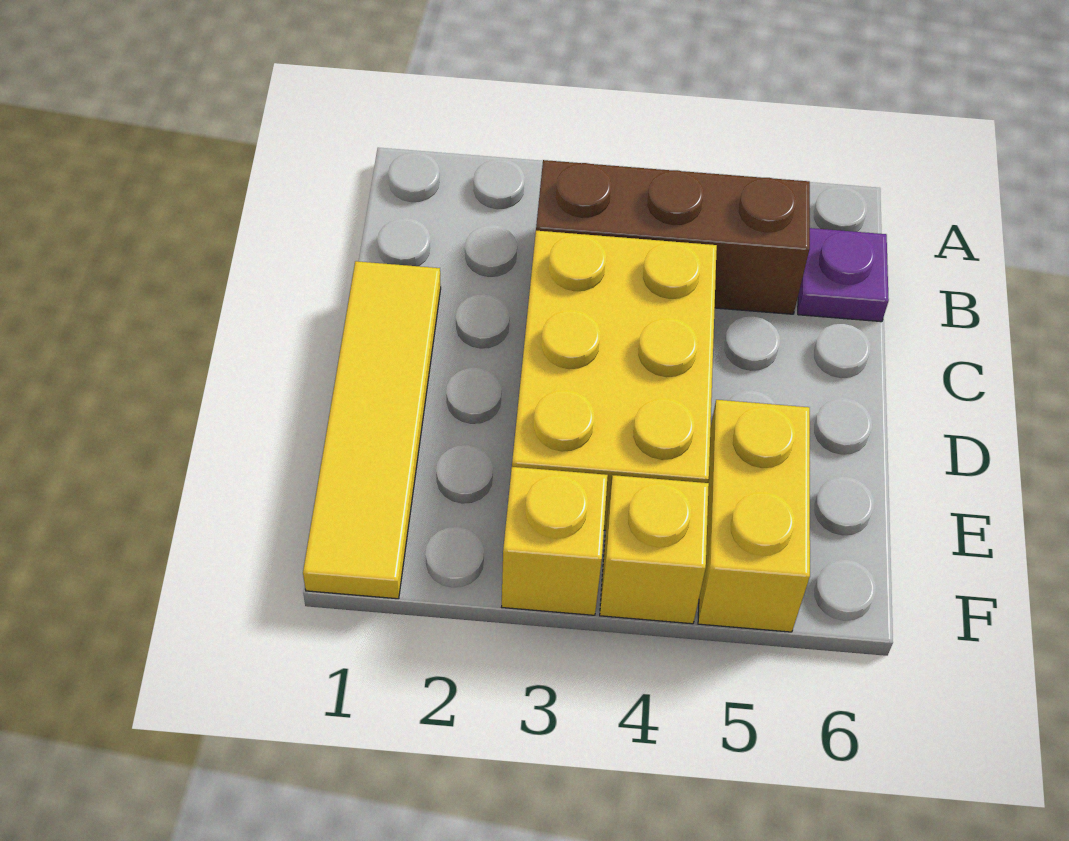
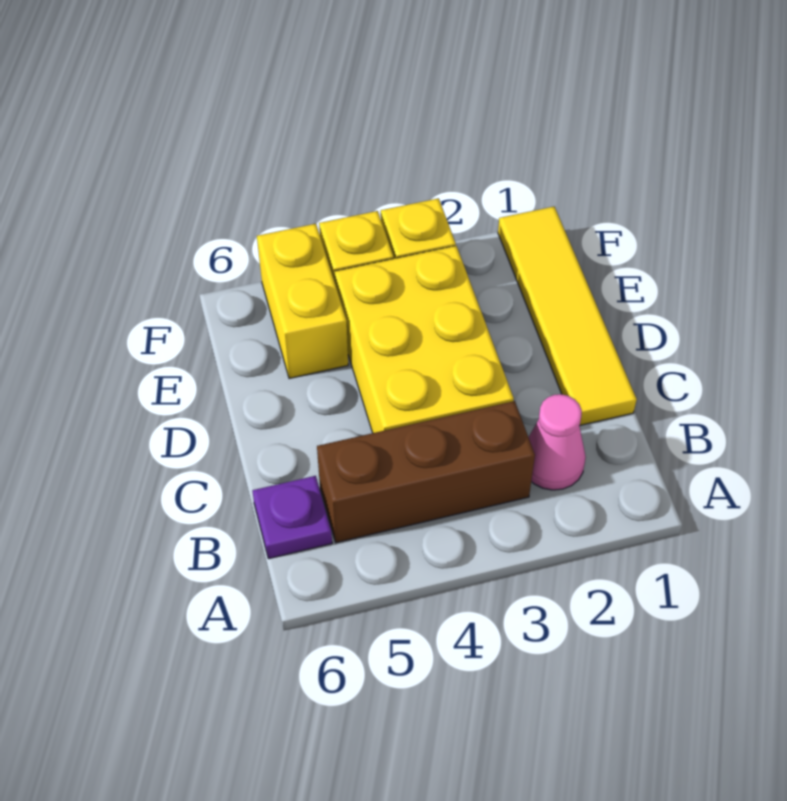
none -> pink 1x1 cone [528,394,586,490]

